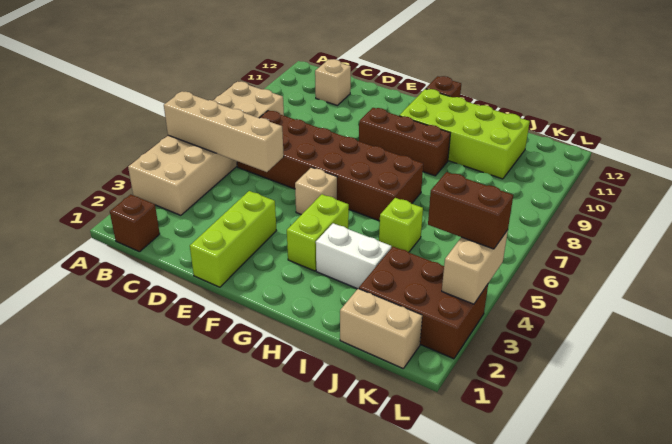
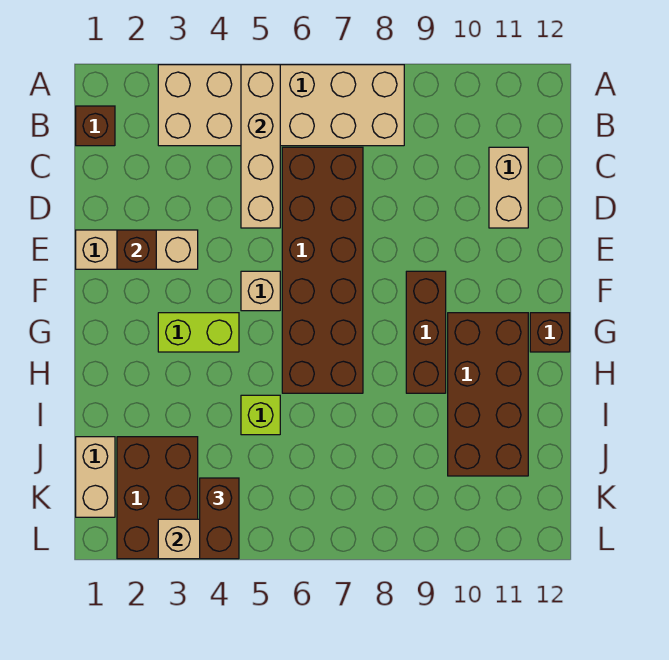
tan 1x1 brick [315,59,351,105] -> tan 1x2 brick [489,147,528,228]
lime 1x3 brick [190,191,276,287] -> tan 1x3 brick [76,230,198,269]
none -> brown 1x1 brick [117,230,156,269]
lime 2x4 brick [399,89,530,179] -> brown 2x4 brick [448,313,528,476]
white 1x2 brick [316,223,391,289] -> none

